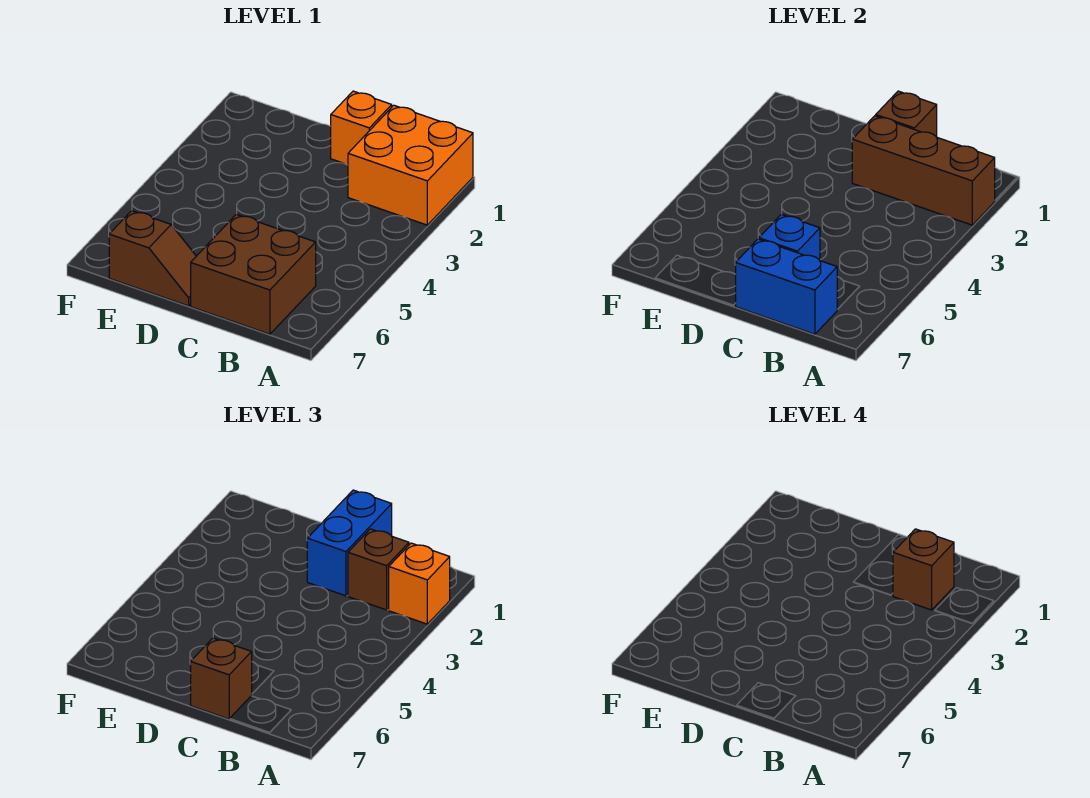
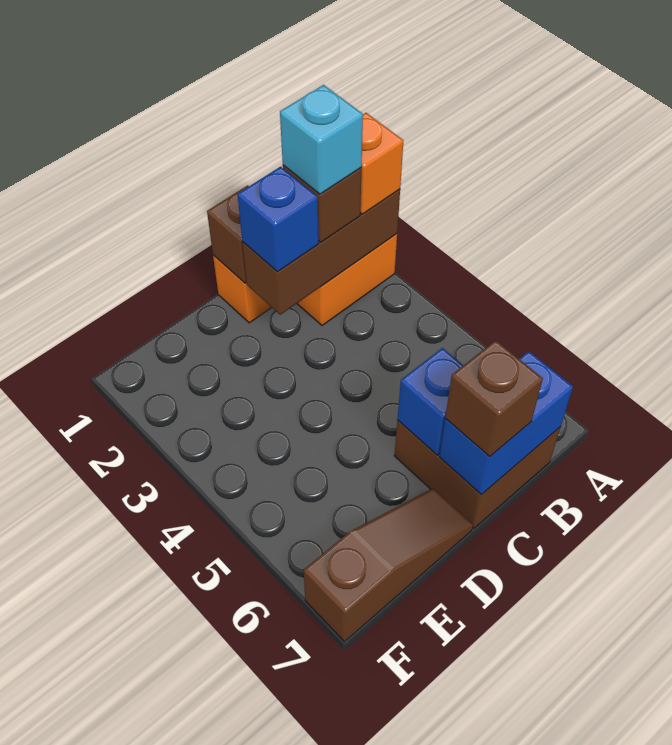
brown 1x1 brick [893,529,954,610] -> cyan 1x1 brick [280,85,363,194]
blue 1x2 brick [307,490,392,596] -> blue 1x1 brick [238,167,319,272]
brown 1x2 slope [109,211,196,306] -> brown 1x3 slope [304,488,473,642]

